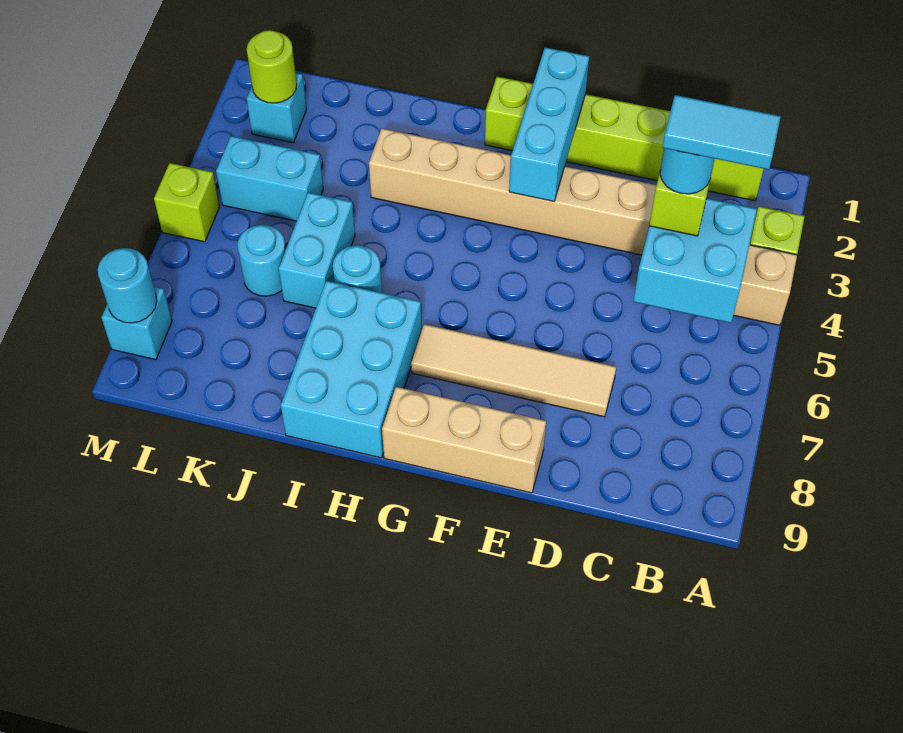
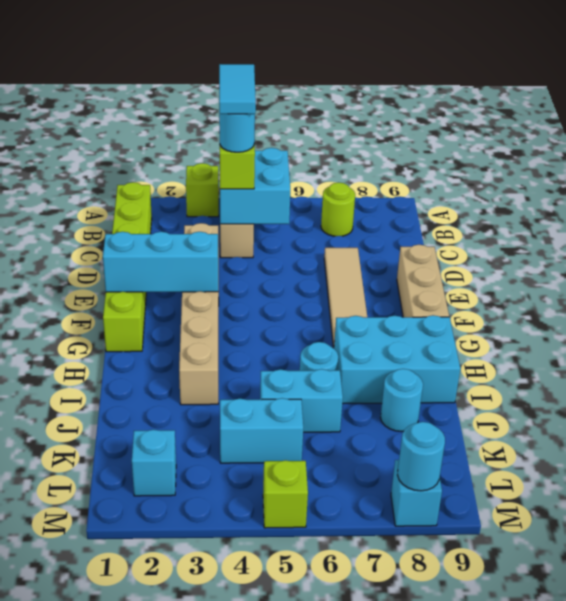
cyan 1x2 brick [216,136,323,221] -> cyan 1x2 brick turned to [220,398,303,463]
cyan 1x1 round brick [237,225,286,296] -> cyan 1x1 round brick moved to [381,369,423,432]
lime 1x1 round brick [247,30,297,103] -> lime 1x1 round brick moved to [321,182,355,236]

